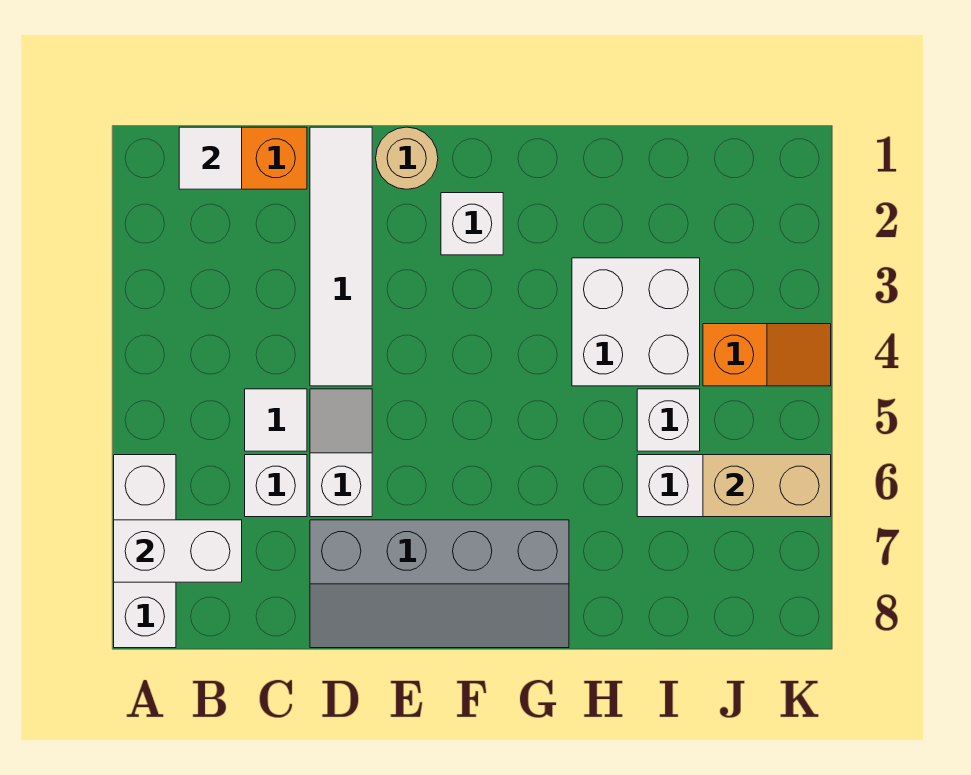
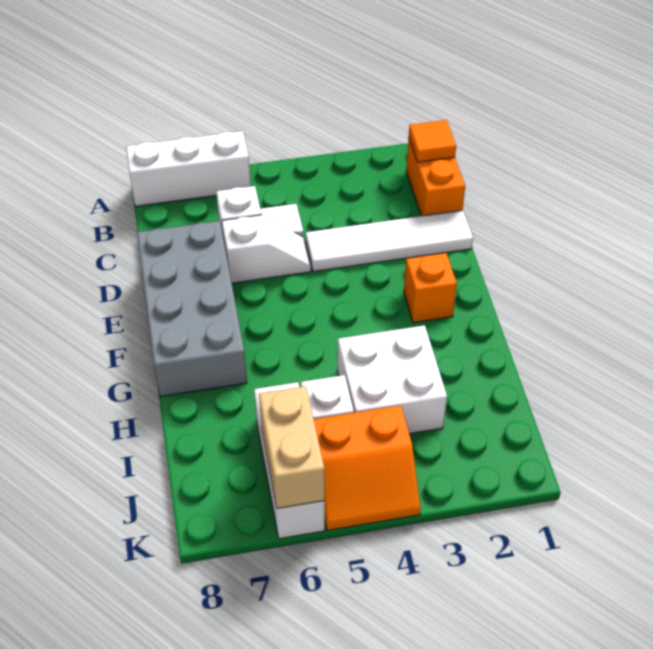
white 1x2 brick [114,520,242,582] -> none
white 1x1 tile [179,127,242,189] -> orange 1x1 tile [409,120,456,162]
grey 2x4 slope [310,520,569,648] -> grey 2x4 brick [137,221,247,397]
tan 1x1 round brick [376,127,438,189] -> none
white 1x1 brick [441,193,503,255] -> orange 1x1 brick [404,253,457,323]
orange 1x2 slope [703,324,831,386] -> orange 2x2 slope [314,406,420,531]

